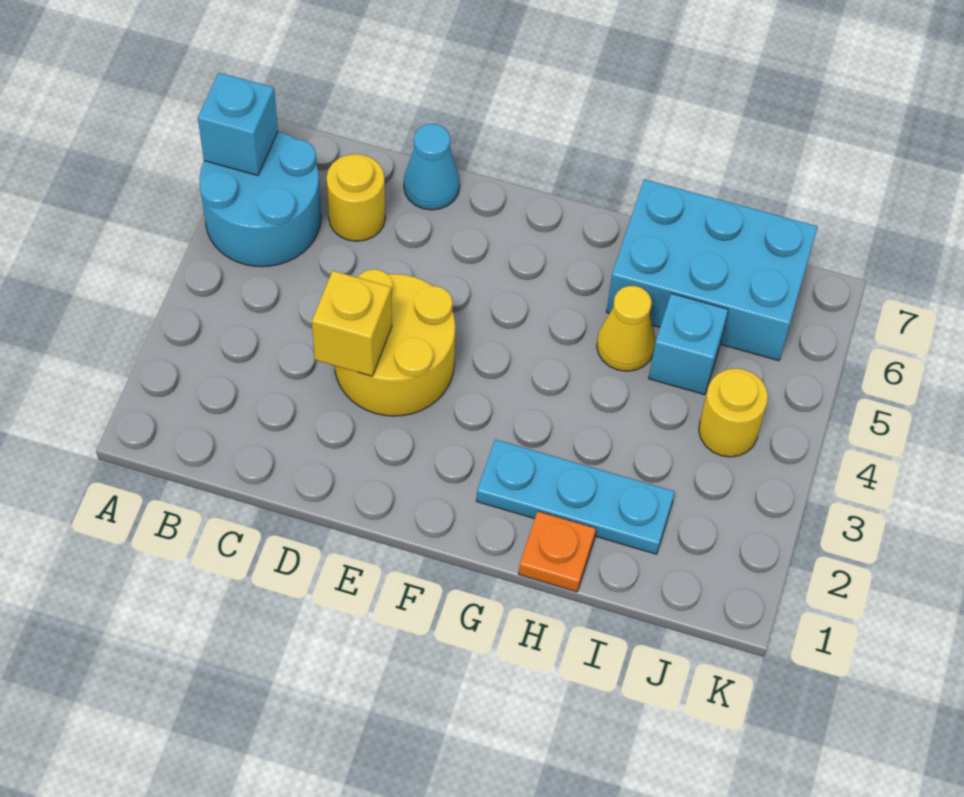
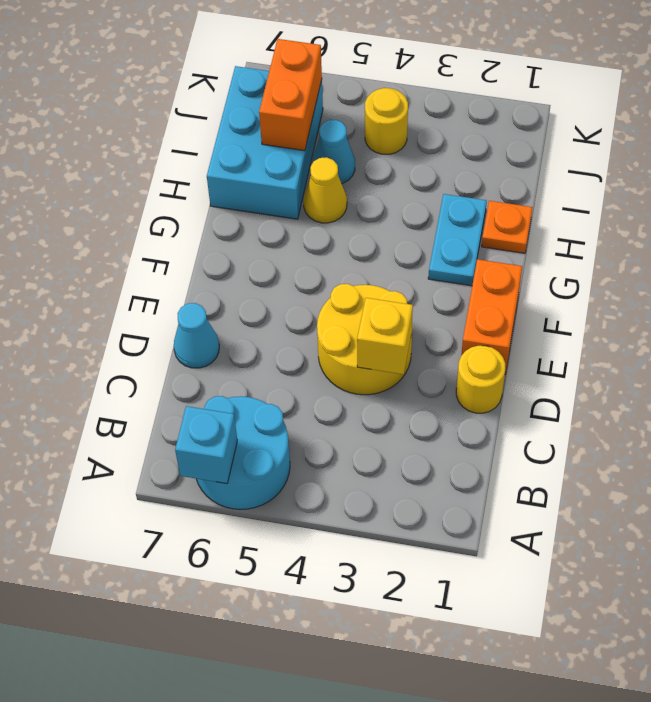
yellow 1x1 round brick [327,154,385,241] -> yellow 1x1 round brick moved to [456,346,505,413]
none -> orange 1x2 brick [461,259,522,374]
cyan 1x3 plate [476,439,675,554] -> cyan 1x2 plate [428,194,487,286]
cyan 1x1 brick [649,293,728,395] -> cyan 1x1 cone [312,120,355,184]
none -> orange 1x2 brick [259,39,322,151]

